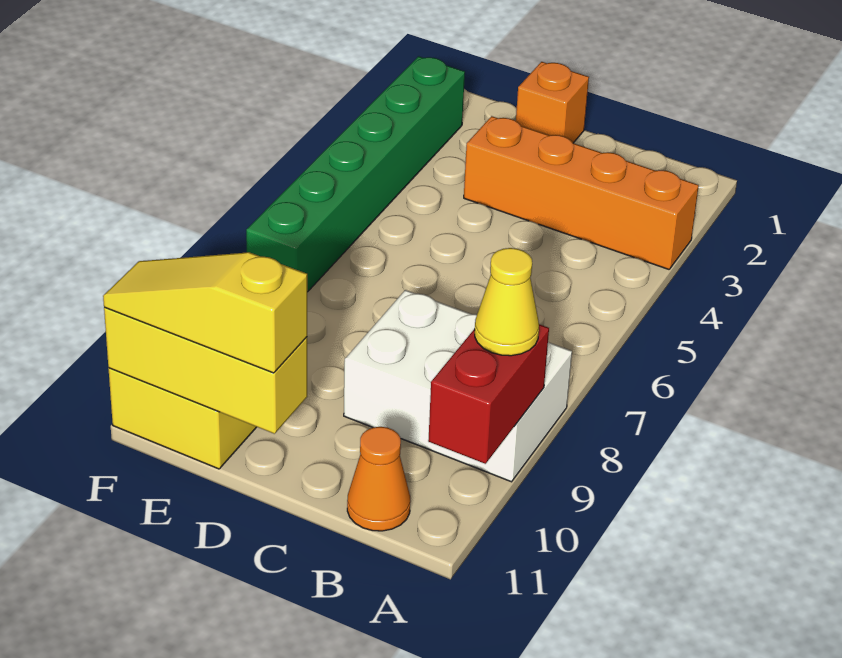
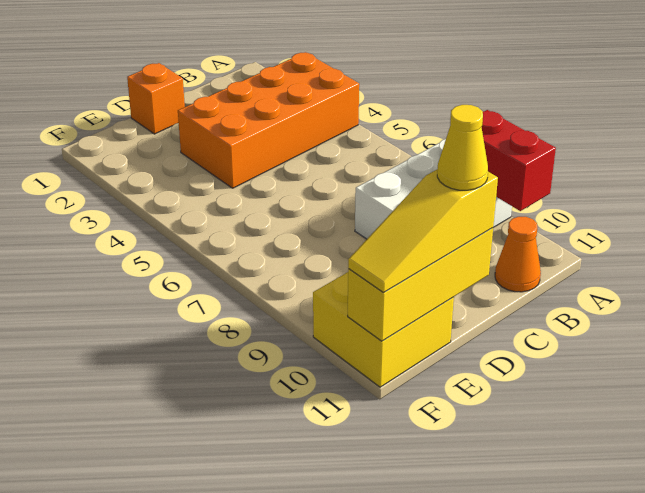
orange 1x4 brick [464,116,699,269] -> orange 2x4 brick [178,52,359,188]
yellow 1x1 cone [475,248,539,356] -> yellow 1x1 cone moved to [437,105,488,190]
green 1x6 brick [246,56,465,292] -> none

